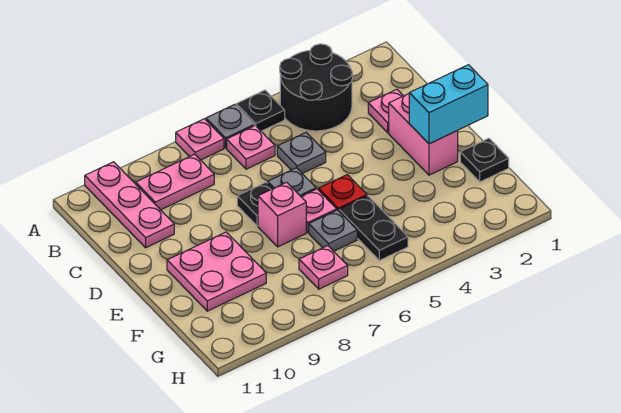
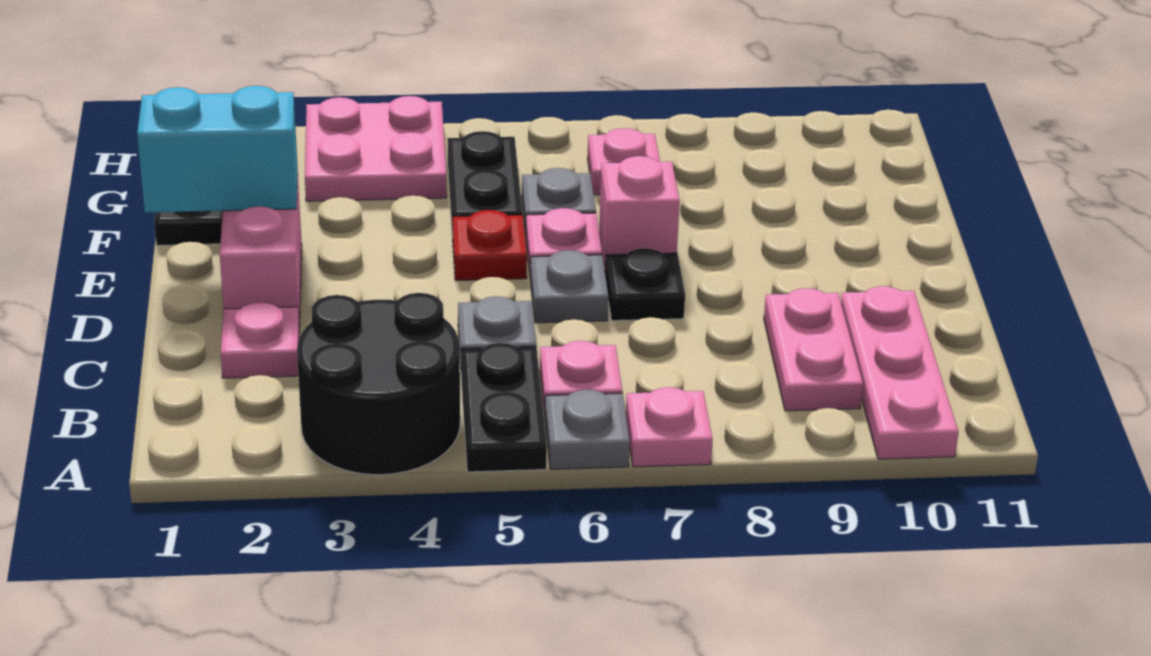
black 1x1 plate [236,90,285,131] -> black 1x2 plate [461,343,547,472]
pink 1x2 plate [136,154,214,210] -> pink 1x2 plate turned to [764,288,863,411]
pink 2x2 plate [167,232,266,311] -> pink 2x2 plate moved to [305,96,447,201]

